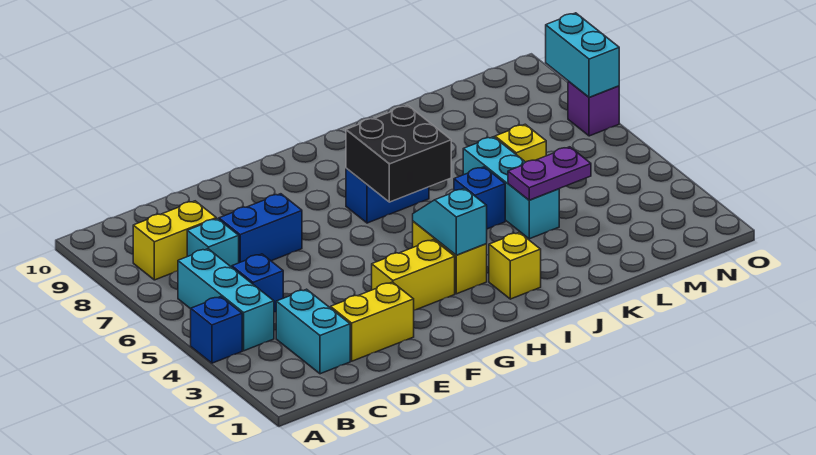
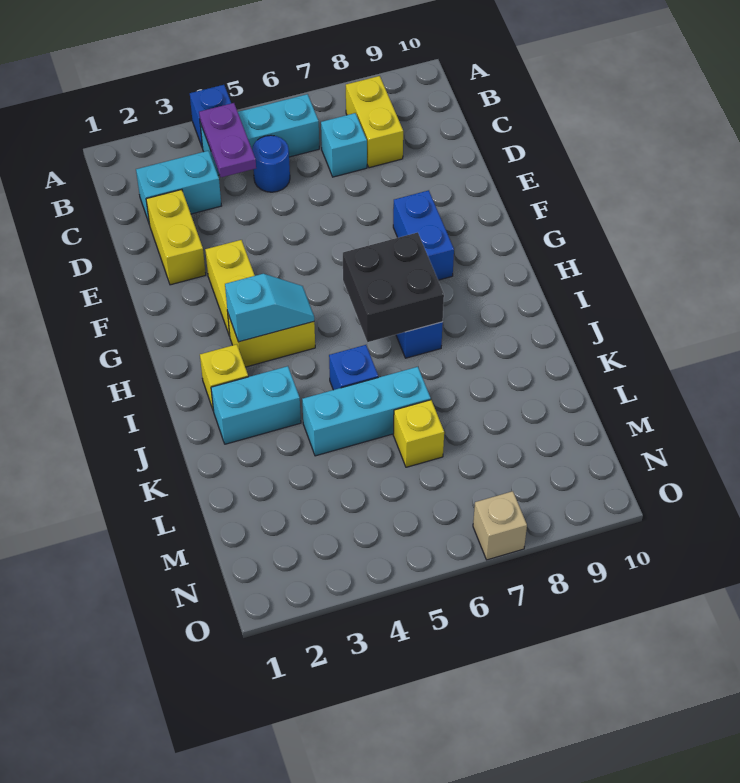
blue 1x1 brick [232,254,283,312] -> blue 1x1 round brick [252,135,290,192]
blue 1x2 brick [219,194,302,263] -> blue 1x2 brick moved to [393,190,454,280]
purple 1x2 plate [508,147,591,200] -> purple 1x2 plate moved to [199,103,256,177]
purple 1x1 brick [568,81,619,136] -> tan 1x1 brick [473,491,527,560]
cyan 1x2 brick [546,13,619,97] -> cyan 1x2 brick moved to [211,366,301,444]

